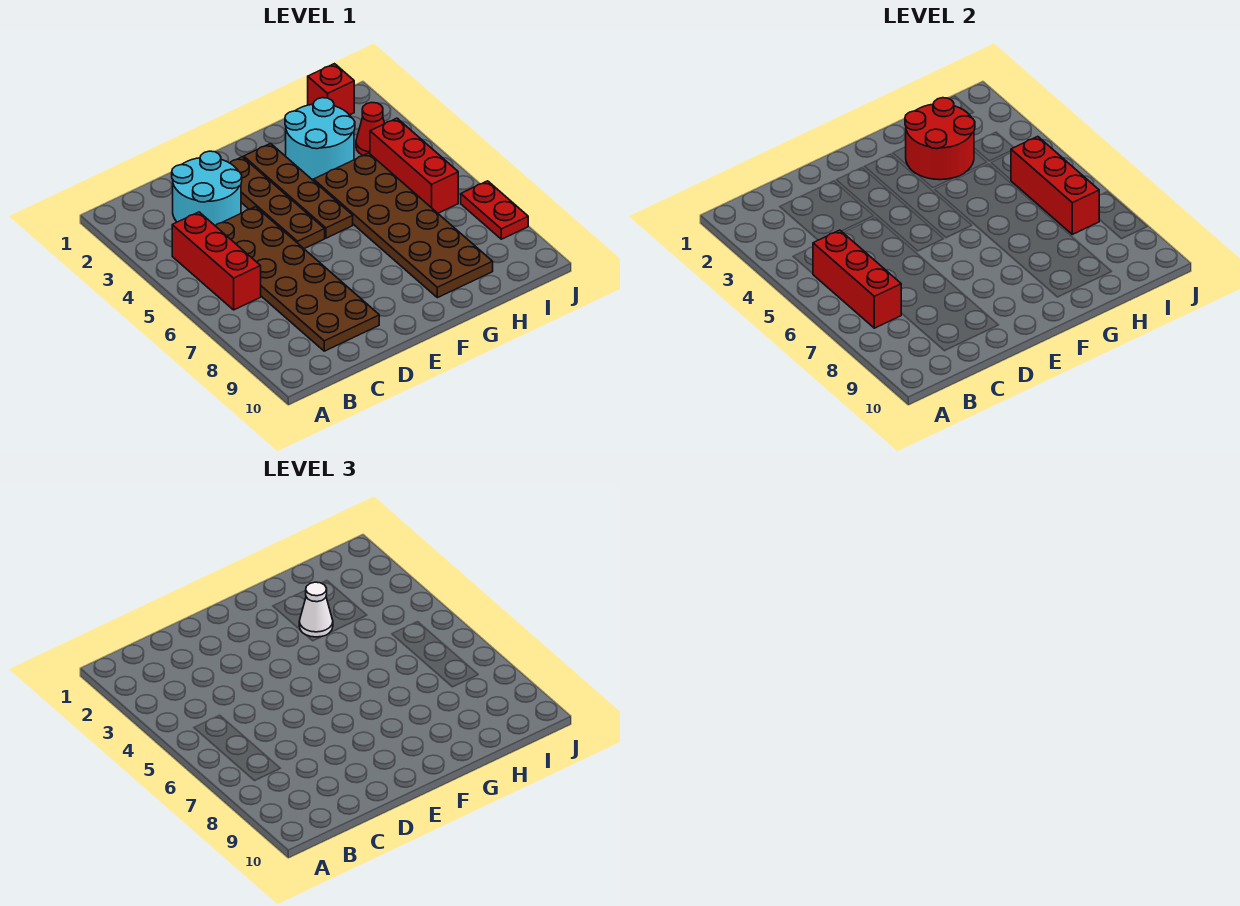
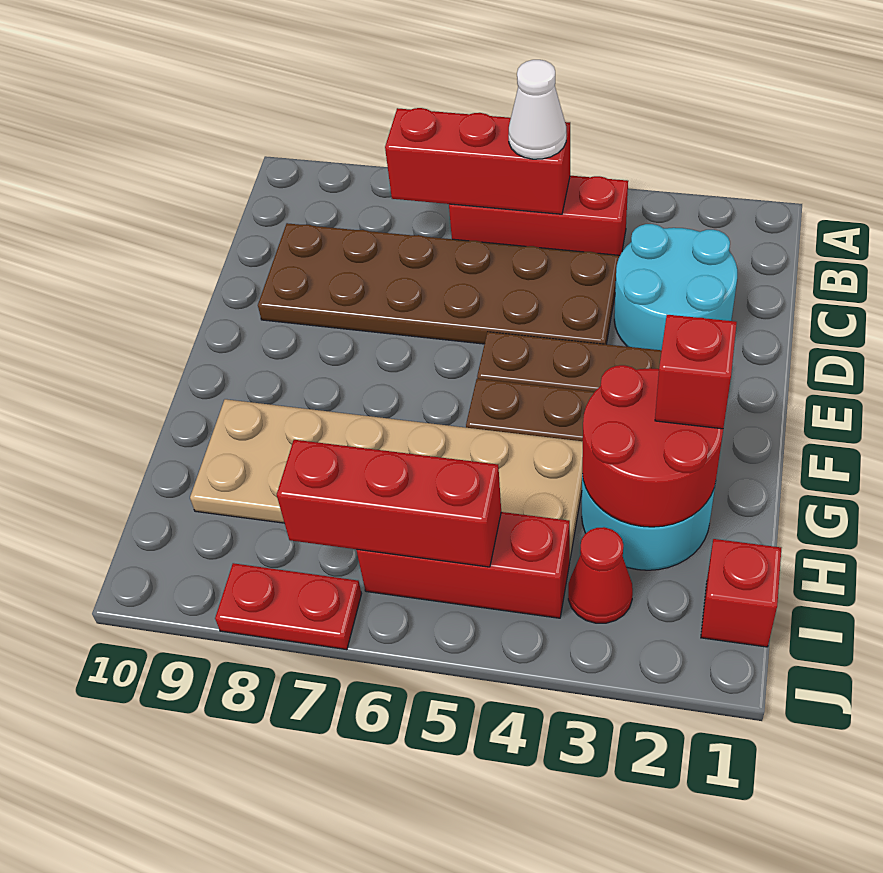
none -> red 1x1 brick [655,315,737,429]
white 1x1 cone [299,582,333,637] -> white 1x1 cone moved to [509,60,566,159]
brown 2x6 plate [314,153,493,298] -> tan 2x6 plate [190,399,583,558]

